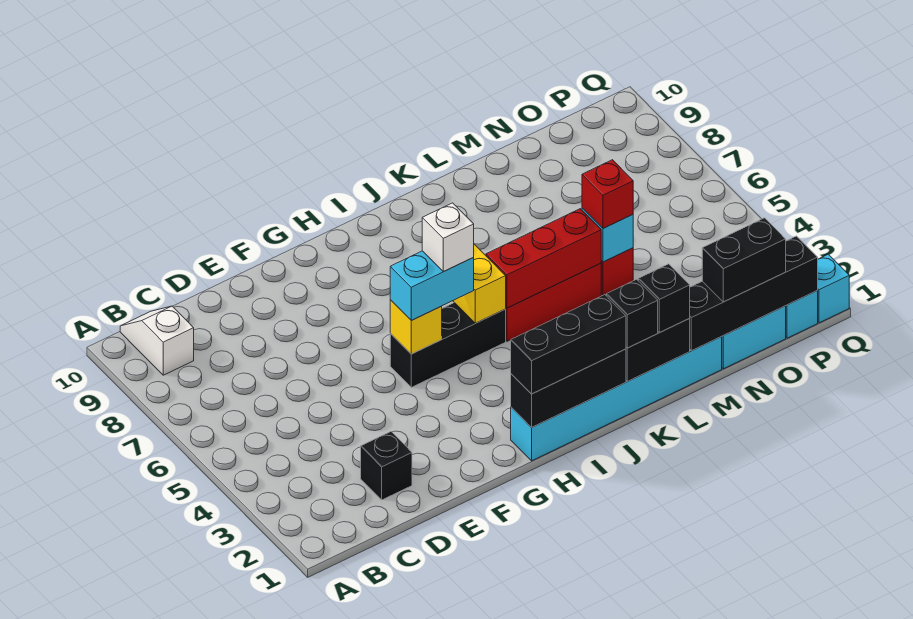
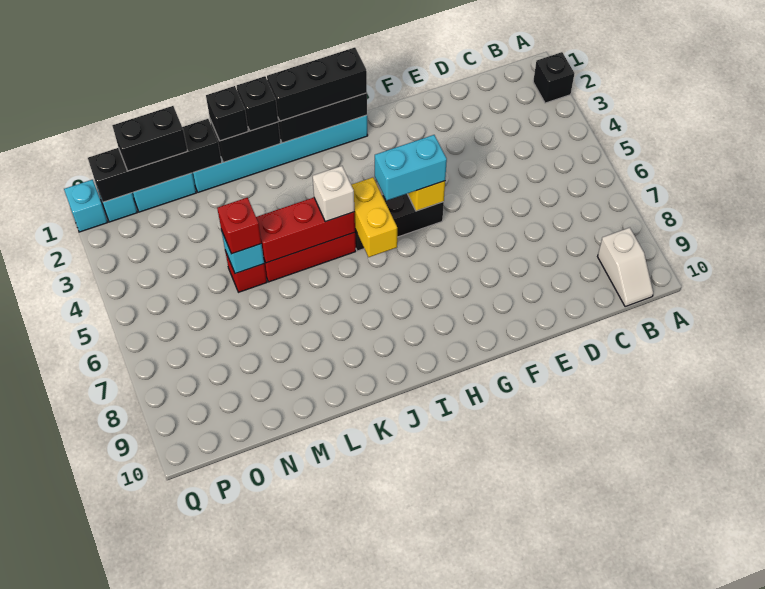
black 1x1 brick [361,432,412,500] -> black 1x1 brick moved to [533,52,574,103]
white 1x1 brick [422,203,474,272] -> white 1x1 brick moved to [313,166,354,222]

